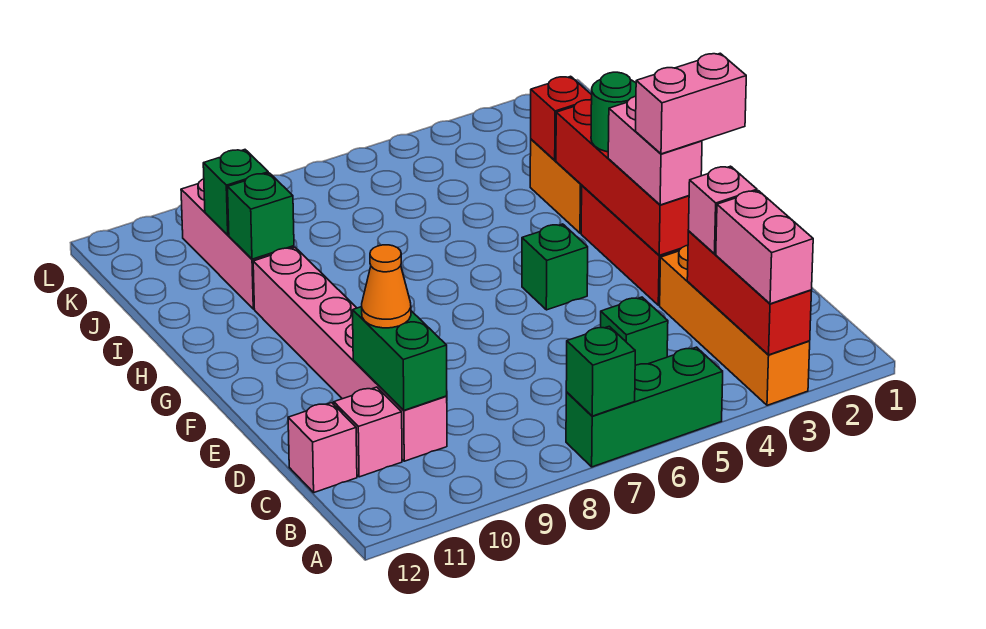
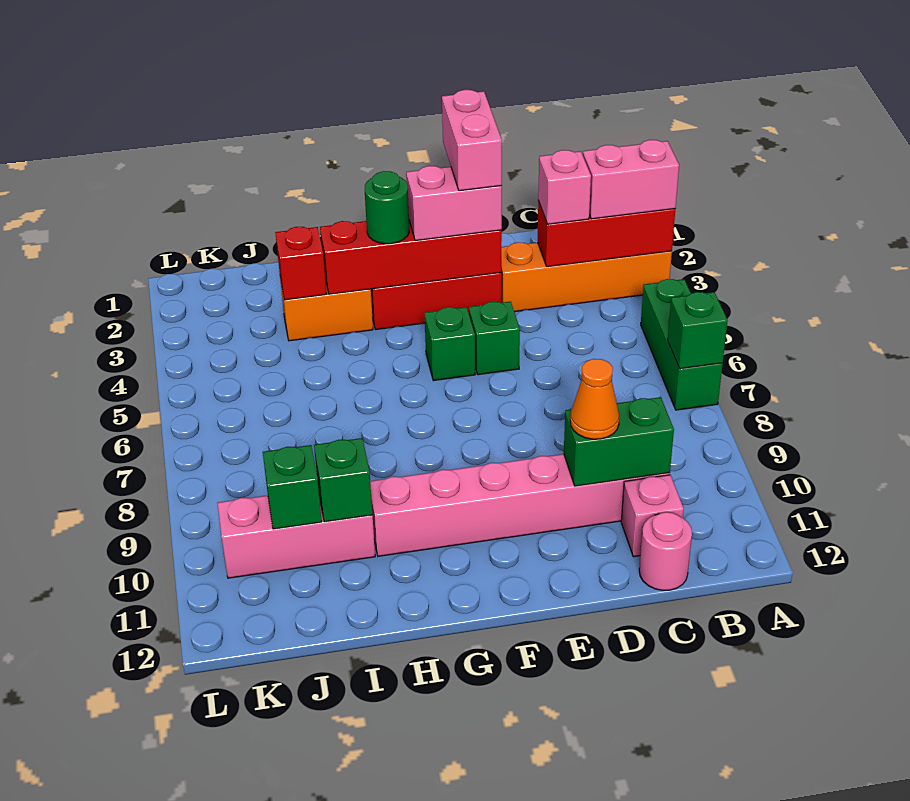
green 1x1 brick [601,297,668,366] -> green 1x1 brick moved to [469,301,520,375]
pink 1x1 brick [288,403,357,492] -> pink 1x1 round brick [639,512,692,590]

